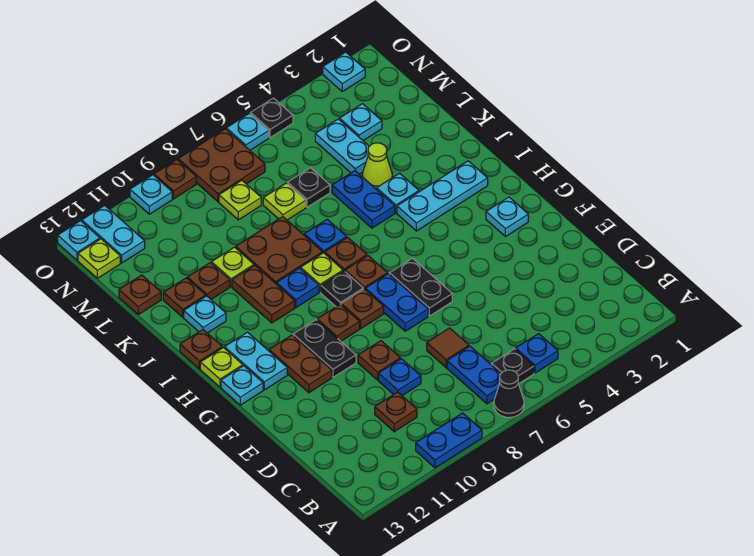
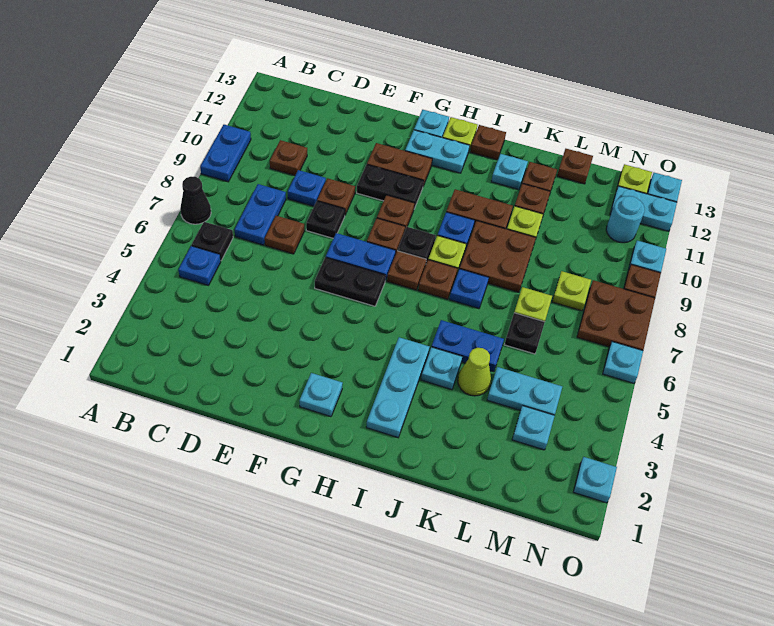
blue 1x2 plate [447,346,501,404] -> blue 1x2 plate turned to [235,184,286,245]
brown 1x1 tile [427,328,469,368] -> brown 1x1 plate [265,216,304,254]
none -> cyan 1x1 round brick [606,196,645,243]
black 1x1 plate [250,98,293,137] -> black 1x1 plate moved to [306,201,345,238]

